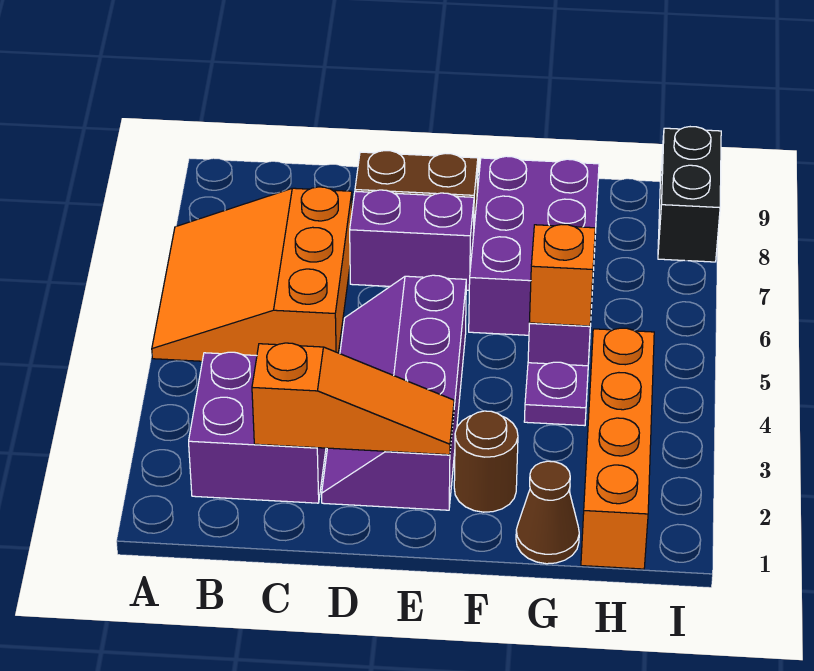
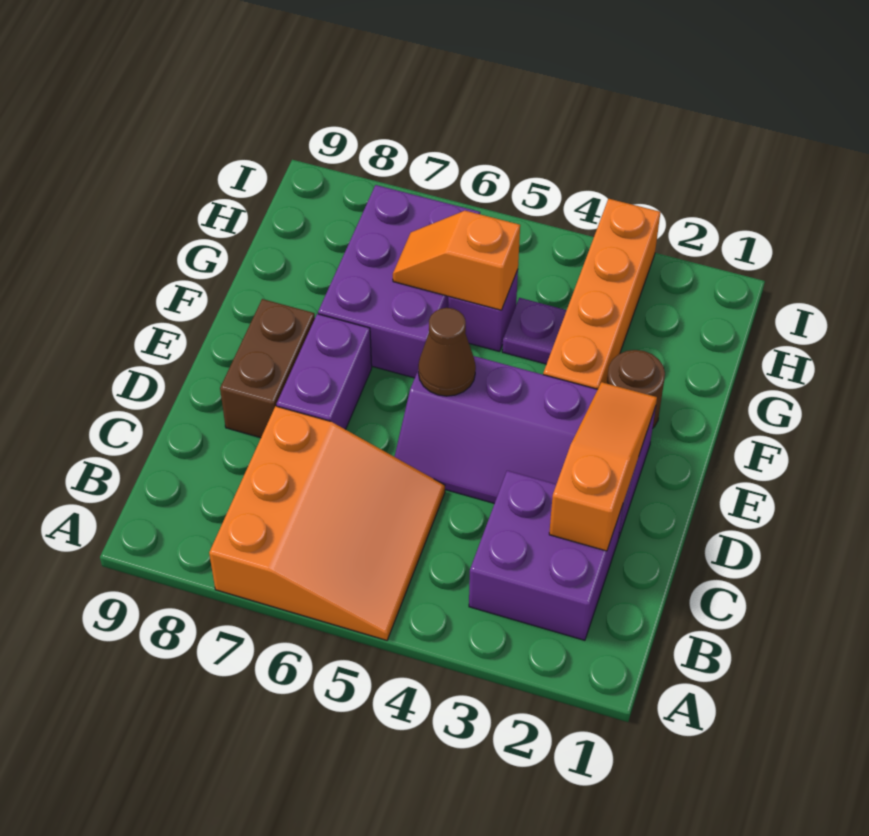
orange 3x3 slope [152,187,352,361] -> orange 3x3 slope turned to [209,406,445,640]
purple 2x3 brick [469,156,599,335] -> purple 2x3 brick turned to [318,185,480,378]
brown 1x1 cone [516,461,579,564] -> brown 1x1 cone moved to [418,308,476,396]
orange 1x4 brick [581,328,654,569] -> orange 1x4 brick turned to [543,199,660,389]
black 1x2 brick [658,127,721,262] -> none

